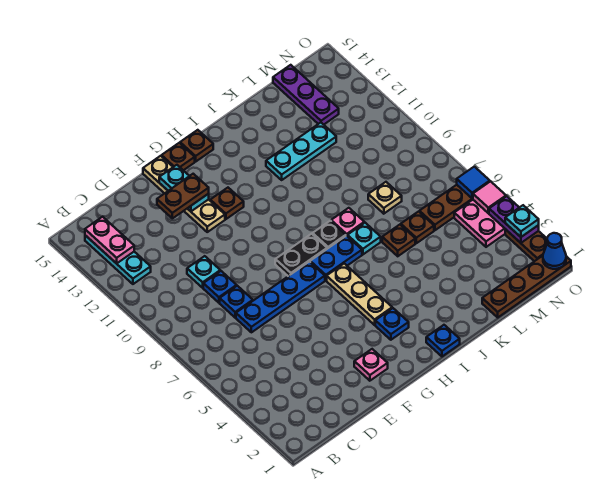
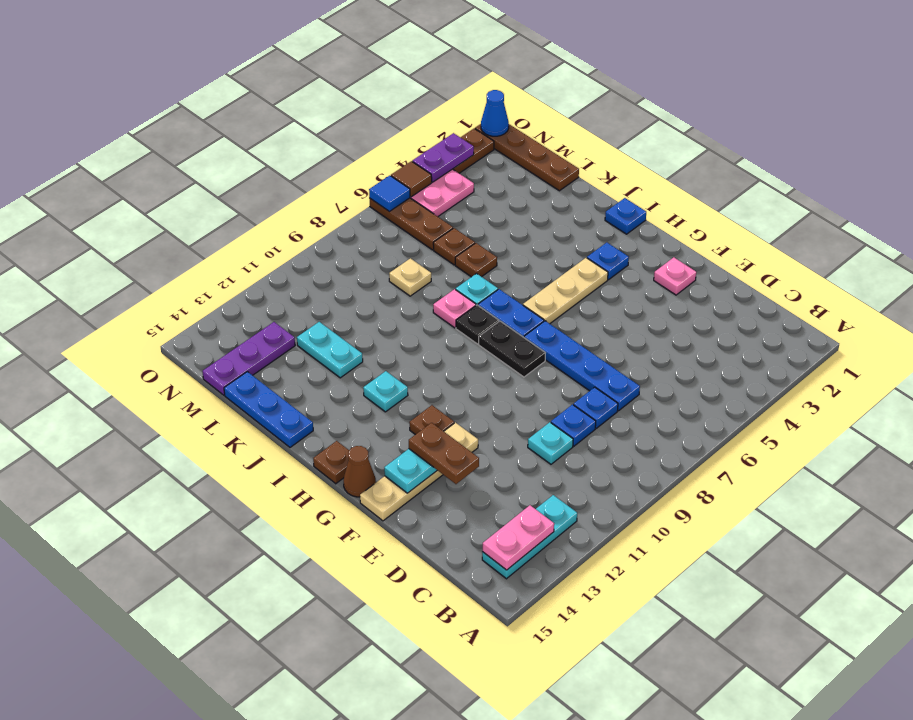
brown 1x1 plate [162,143,195,170] -> brown 1x1 cone [344,446,376,497]
cyan 1x3 plate [266,123,336,180] -> cyan 1x2 plate [297,322,363,378]
none -> blue 1x3 plate [224,372,313,447]
cyan 1x1 plate [505,205,539,237] -> cyan 1x1 plate moved to [363,371,408,412]
pink 1x1 tile [473,181,506,213] -> brown 1x1 tile [391,161,432,197]

